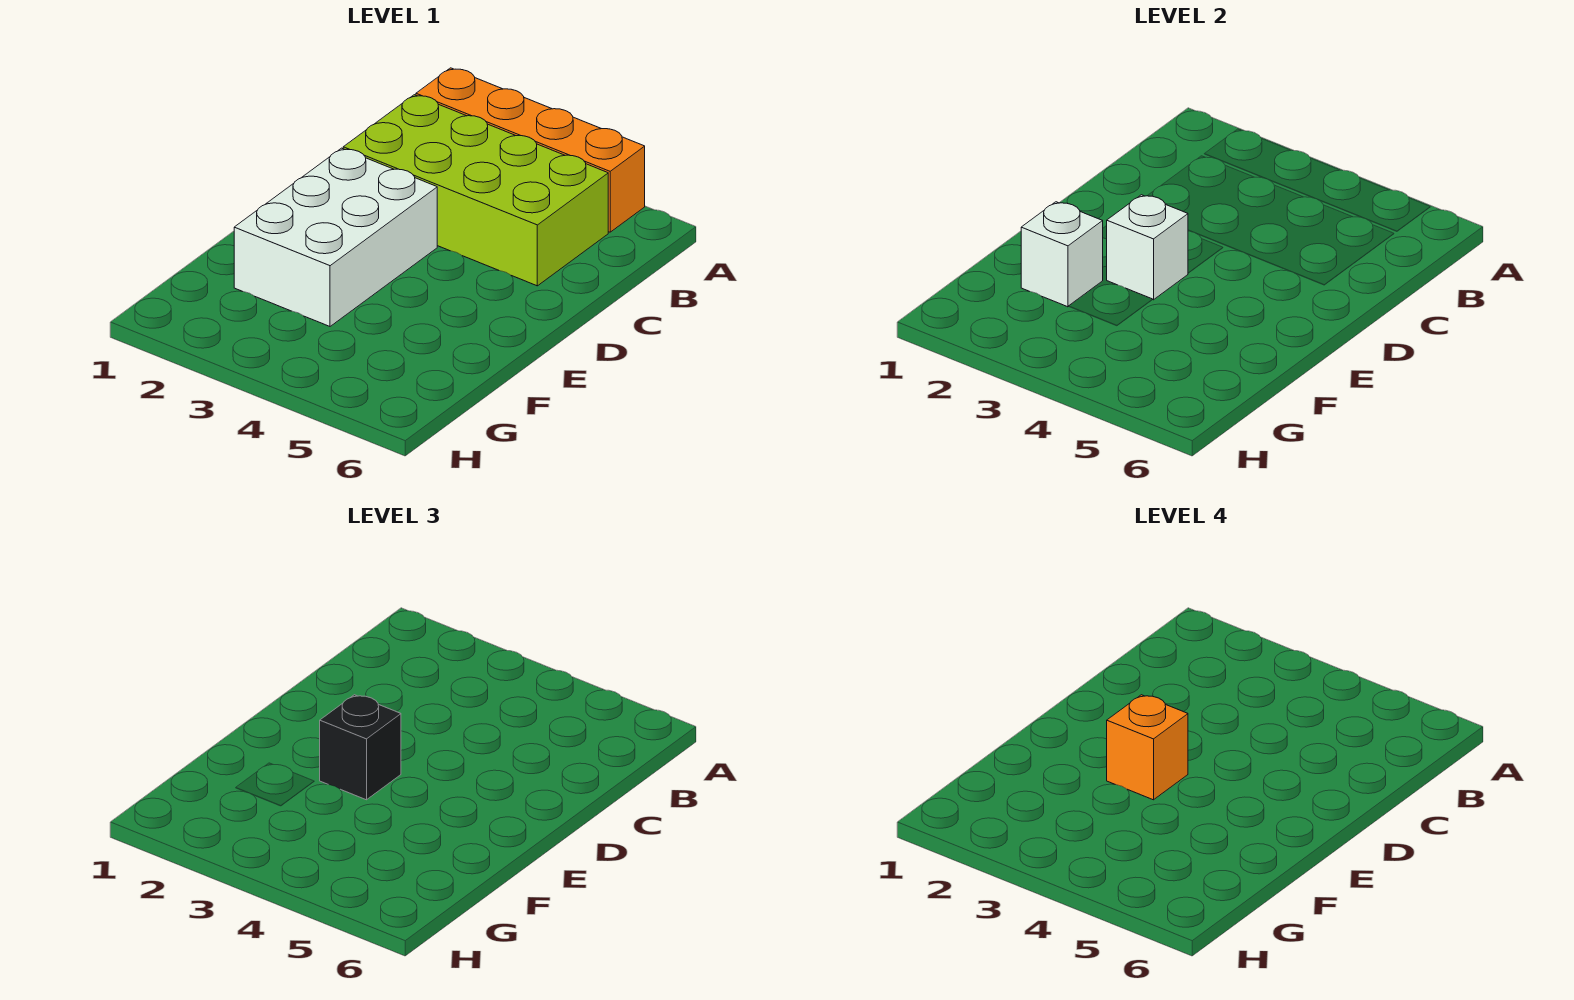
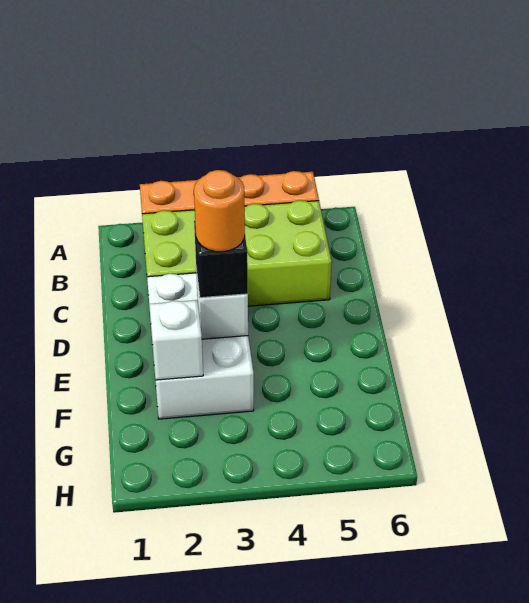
orange 1x1 brick [1107,695,1188,800] -> orange 1x1 round brick [194,170,245,252]

